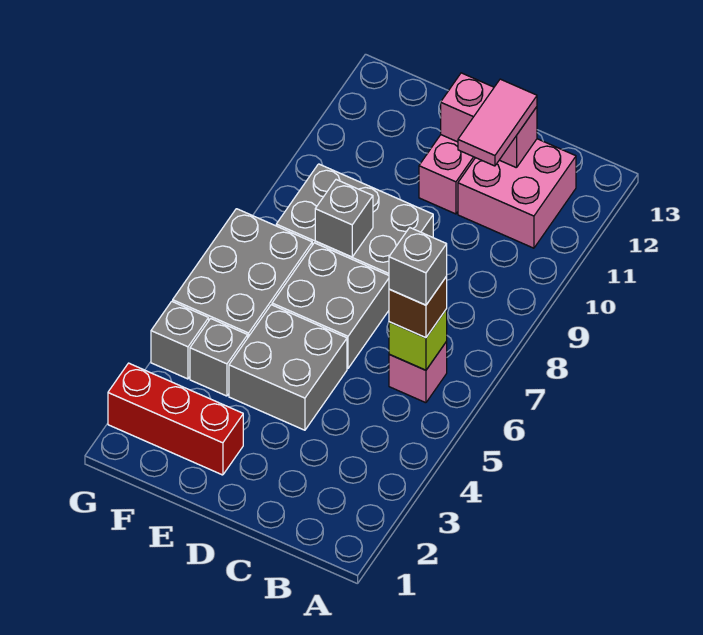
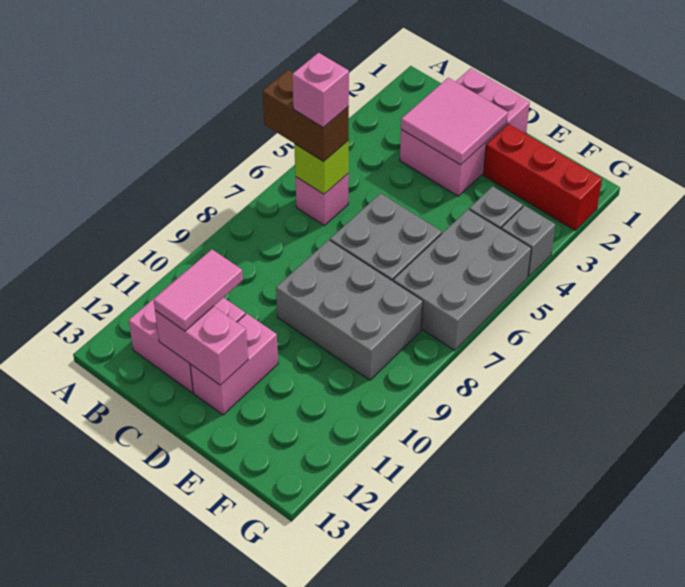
brown 1x1 brick [389,276,447,338] -> brown 1x2 brick [263,70,349,162]
grey 1x1 brick [389,228,447,305] -> pink 1x1 brick [292,53,349,127]
none -> pink 2x3 brick [400,68,530,196]
none -> pink 2x2 tile [401,78,508,165]
grey 2x2 brick [229,305,347,430] -> none
grey 1x1 brick [315,180,373,257] -> none

